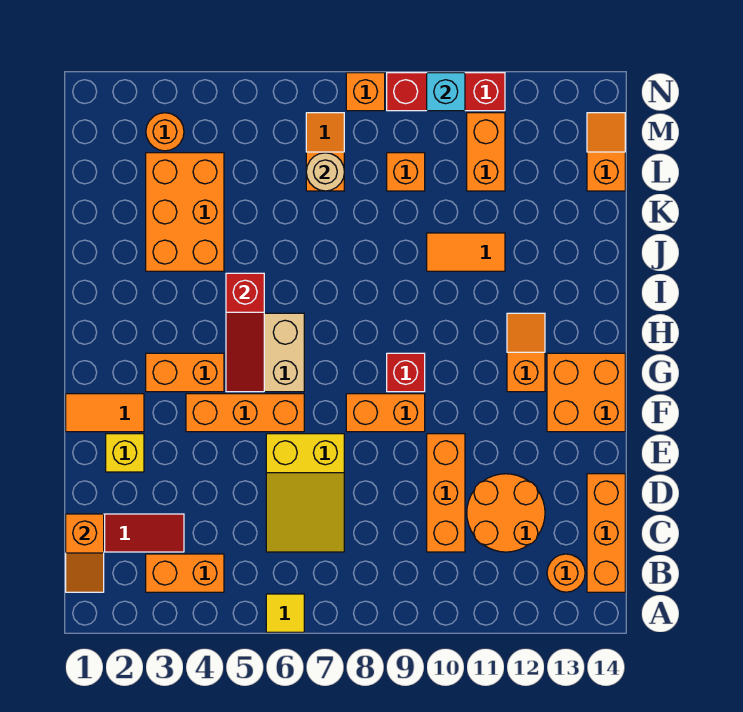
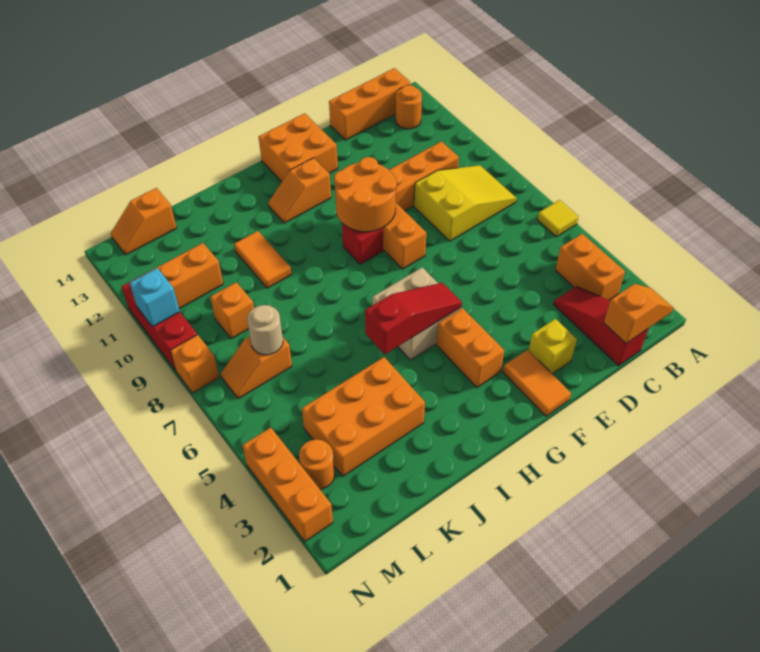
yellow 2x3 slope [266,434,344,552] -> yellow 2x3 slope moved to [414,165,517,241]
orange 2x2 round brick [467,474,545,552] -> orange 2x2 round brick moved to [334,157,397,232]
orange 1x3 brick [186,394,304,432] -> orange 1x3 brick moved to [243,428,333,542]

